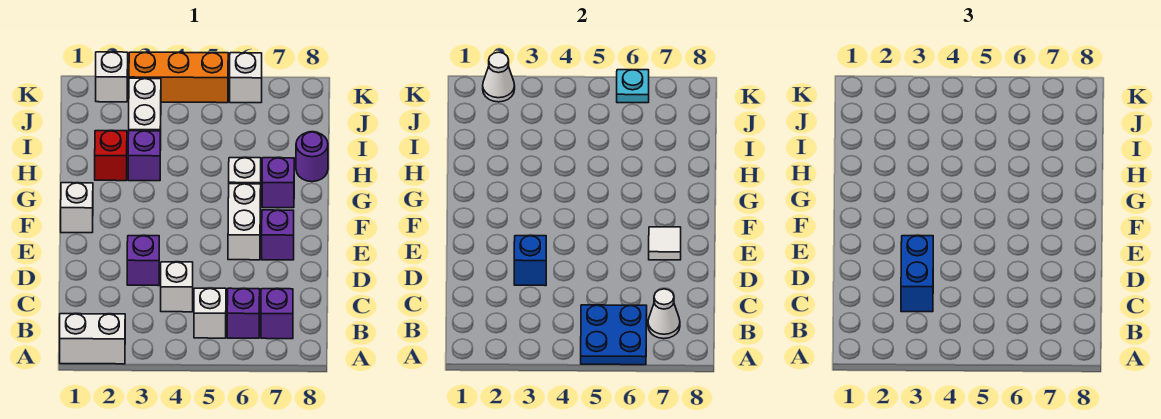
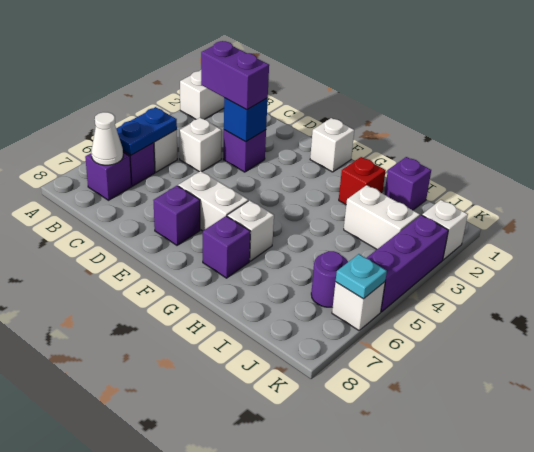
blue 2x2 plate [581,305,647,365] -> blue 1x2 plate [116,107,177,155]
blue 1x2 brick [901,236,933,312] -> purple 1x2 brick [201,41,269,110]
white 1x1 tile [649,227,681,260] -> none
purple 1x1 brick [128,131,160,181] -> purple 1x1 brick moved to [384,157,431,210]
purple 1x1 round brick [296,132,328,182] -> purple 1x1 round brick moved to [311,251,348,307]
white 1x1 cone [483,52,515,102] -> none
orange 1x3 brick [129,52,228,103] -> purple 1x3 brick [367,215,448,312]

